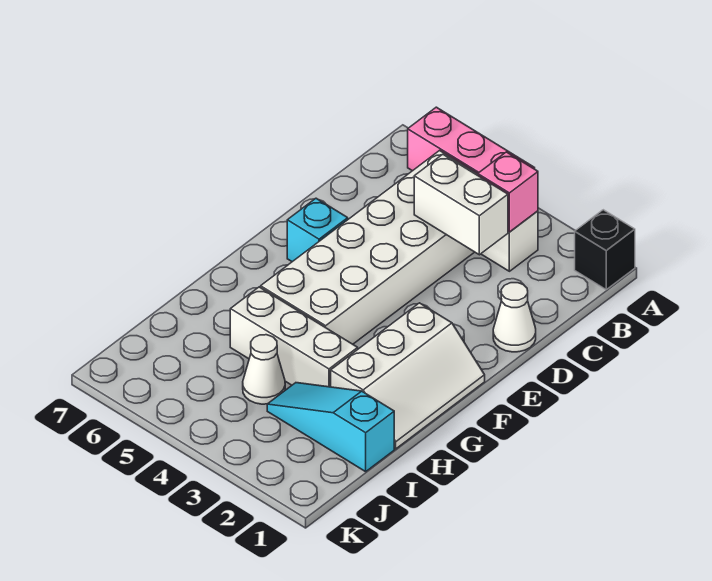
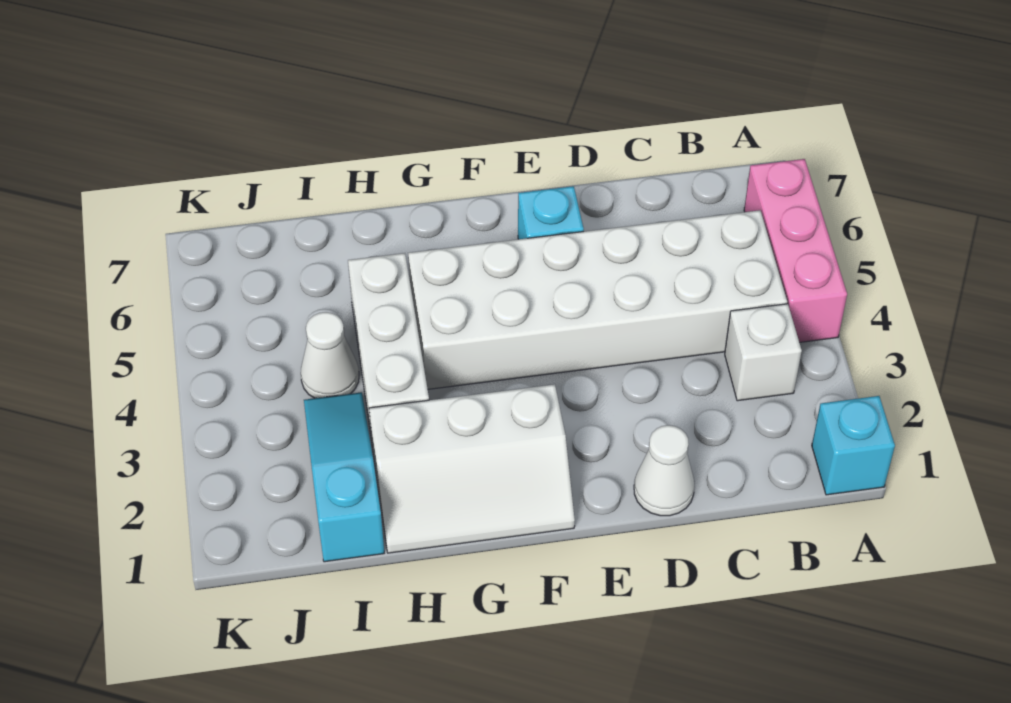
black 1x1 brick [575,210,635,289] -> cyan 1x1 brick [812,396,895,495]
pink 1x1 brick [478,152,538,232] -> none
white 1x2 brick [414,154,508,255] -> none

